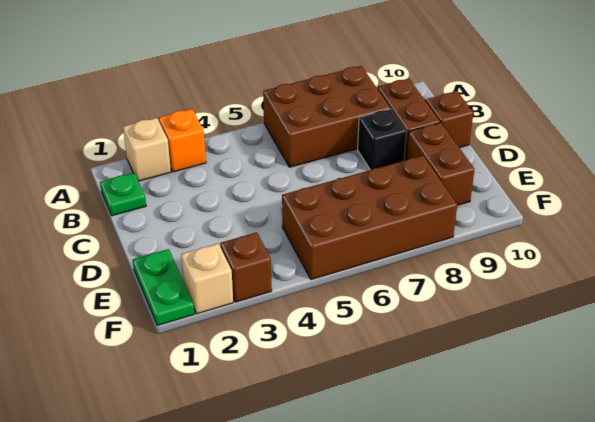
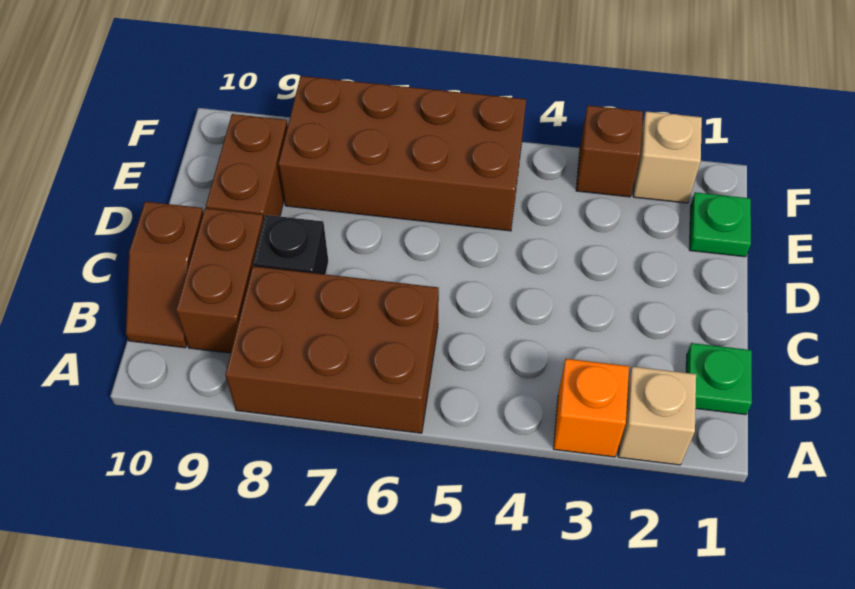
green 1x2 plate [133,249,195,326] -> green 1x1 plate [689,192,751,257]

